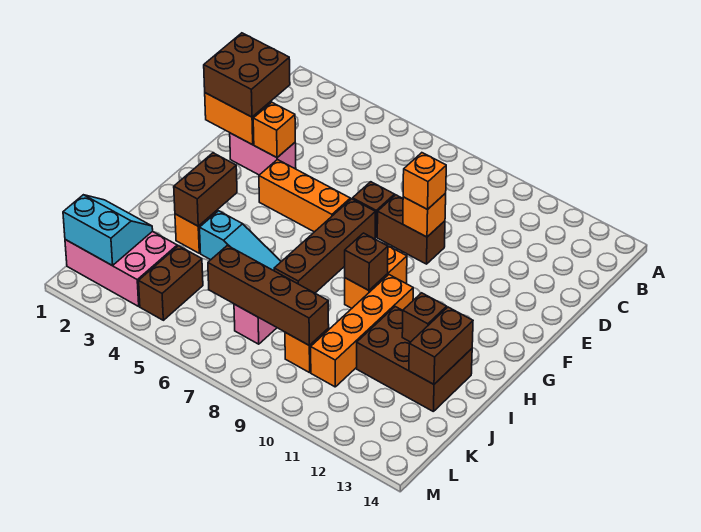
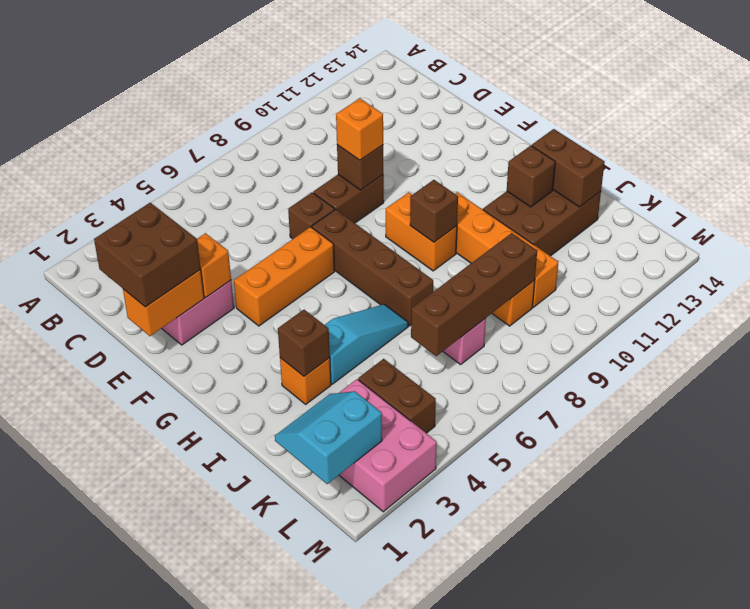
orange 1x1 brick [403,193,446,237] -> brown 1x1 brick [337,145,383,190]
brown 1x2 brick [174,153,237,226] -> brown 1x1 brick [278,310,330,376]
pink 2x3 brick [65,231,177,306] -> pink 2x3 brick turned to [339,379,437,512]

